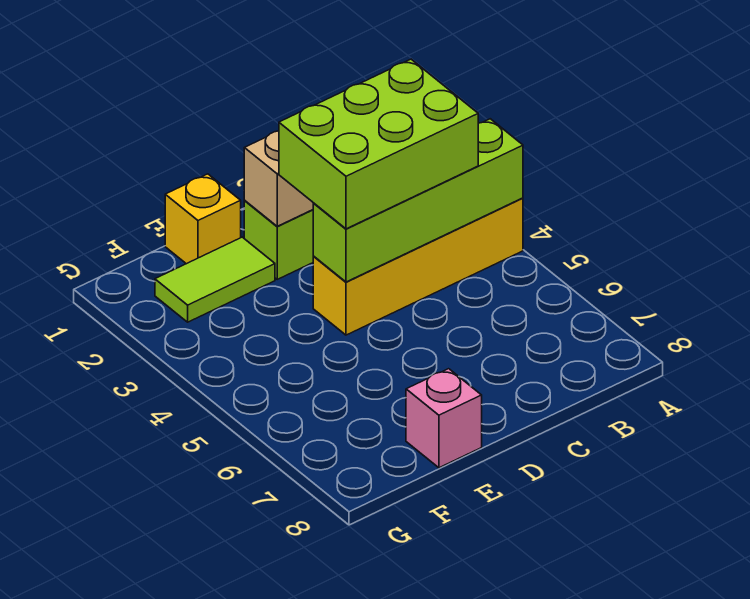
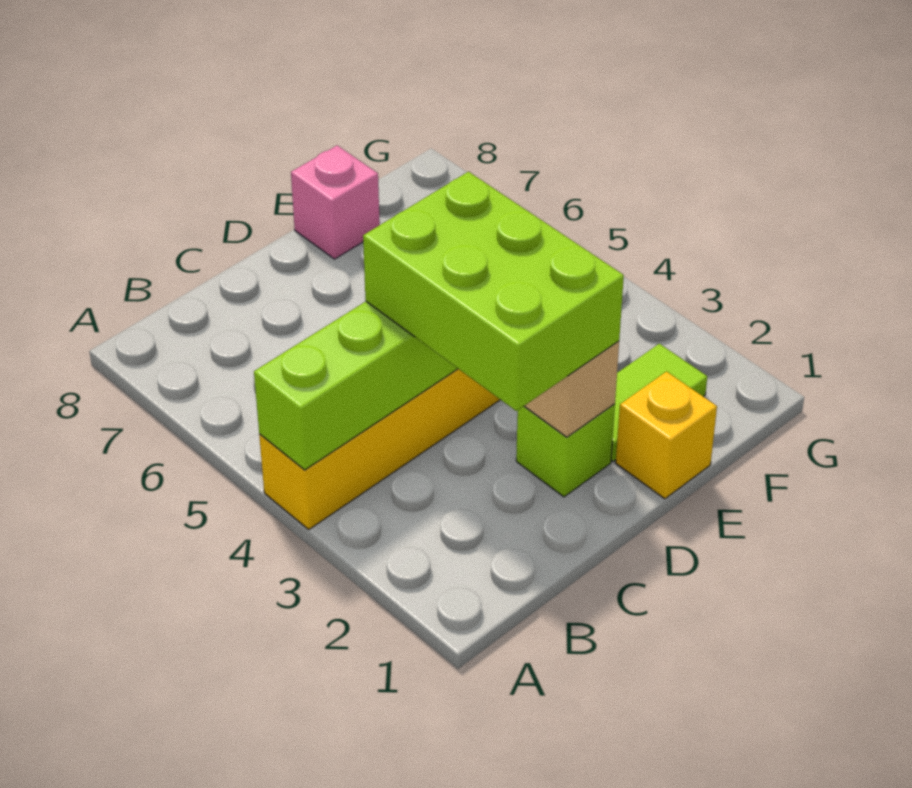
lime 2x3 brick [279,59,478,229] -> lime 2x3 brick turned to [363,172,624,411]

